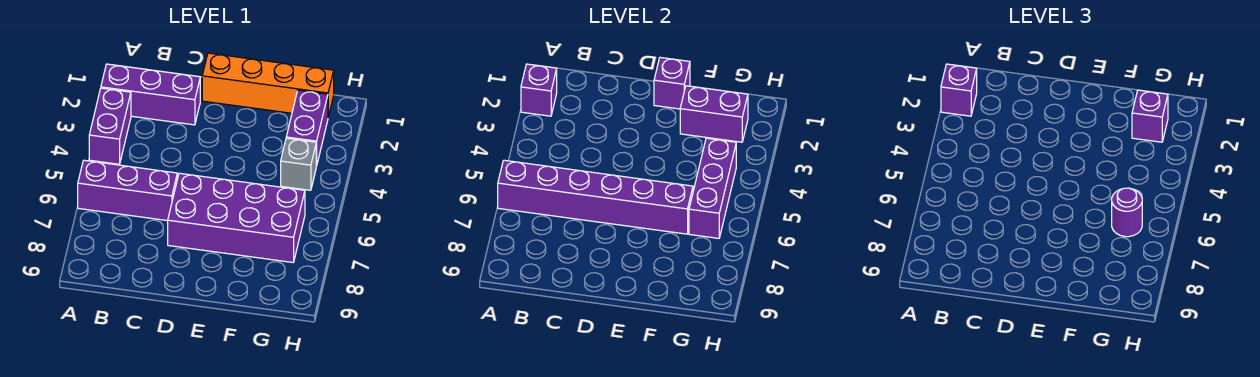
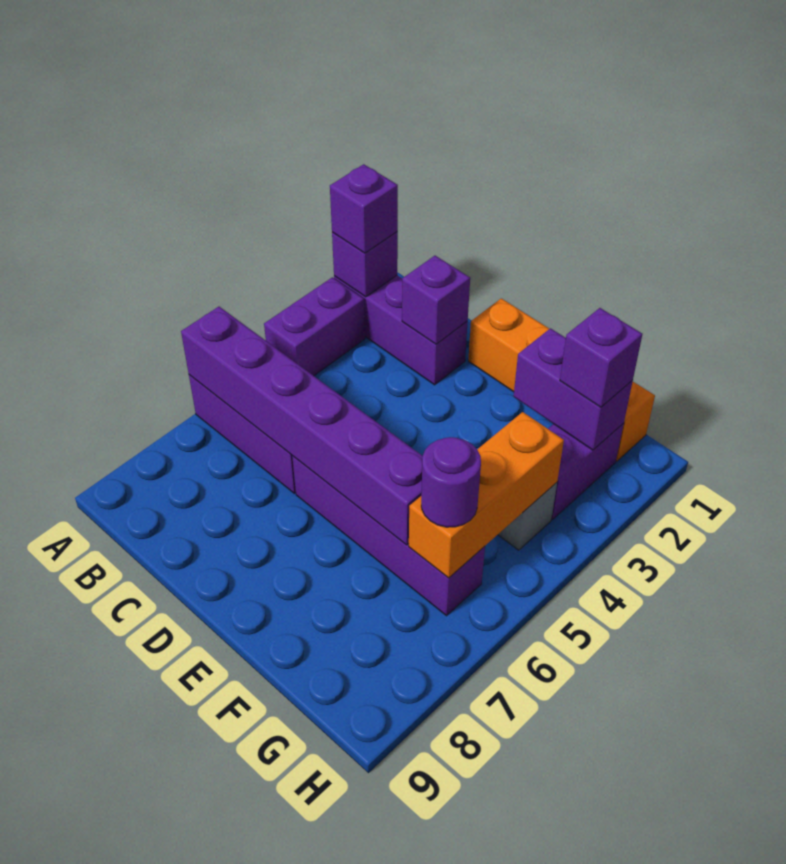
purple 2x4 brick [168,173,305,262] -> purple 1x4 brick [292,456,485,616]
purple 1x1 brick [654,57,690,109] -> purple 1x1 brick moved to [402,256,470,344]
purple 1x3 brick [689,138,736,238] -> orange 1x3 brick [409,412,564,578]

